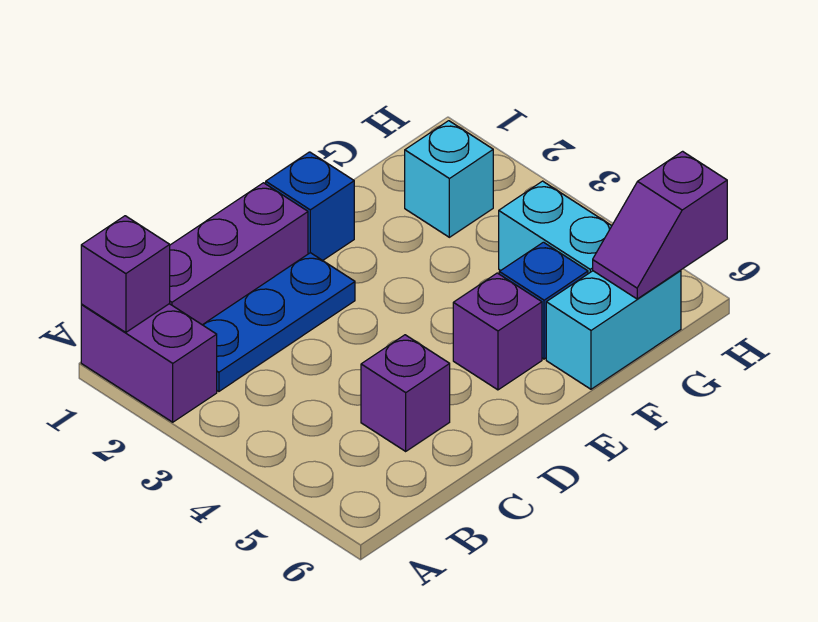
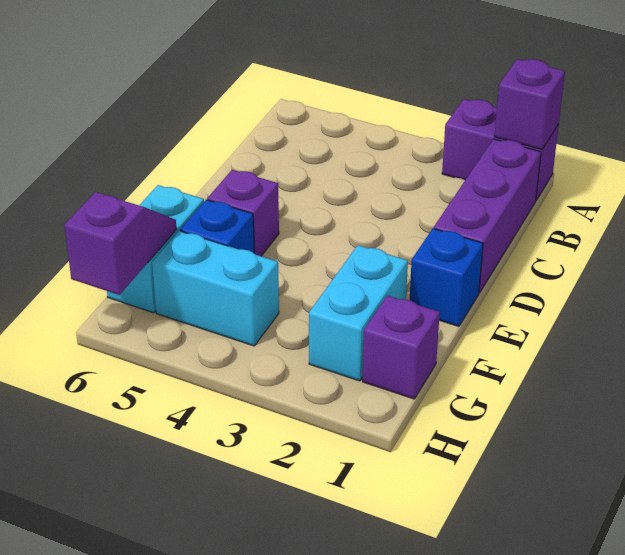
blue 1x3 plate [203,253,355,391] -> none
purple 1x1 brick [361,335,450,451] -> purple 1x1 brick moved to [362,296,440,399]
cyan 1x1 brick [405,121,493,237] -> cyan 1x2 brick [309,245,408,381]

